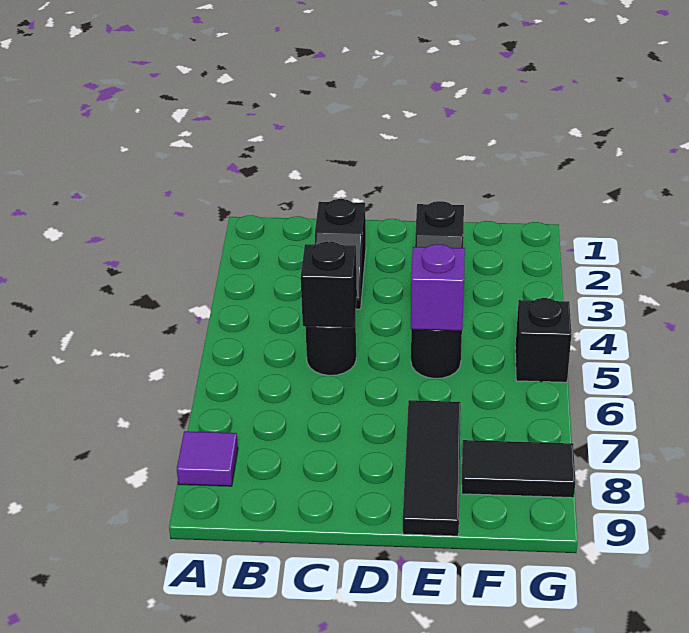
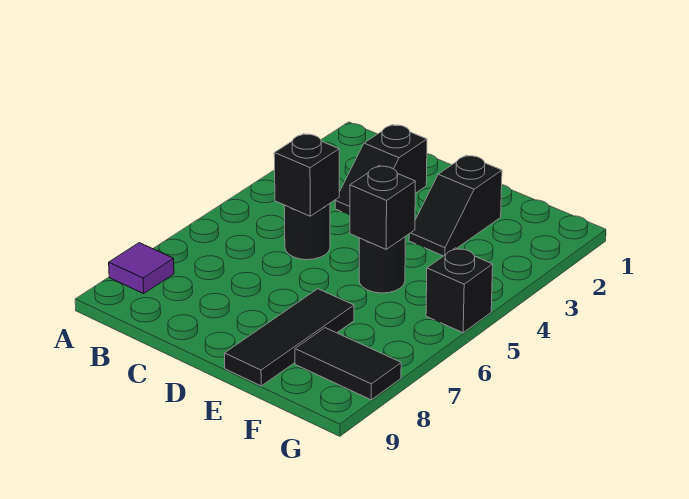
purple 1x1 brick [411,244,465,331] -> black 1x1 brick [350,166,415,249]

